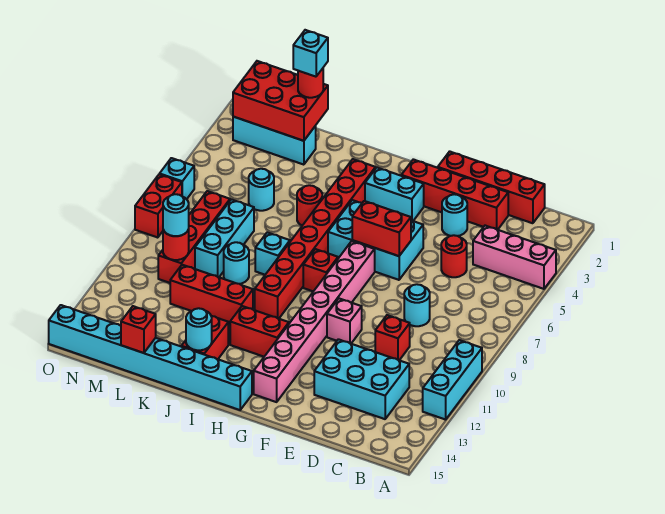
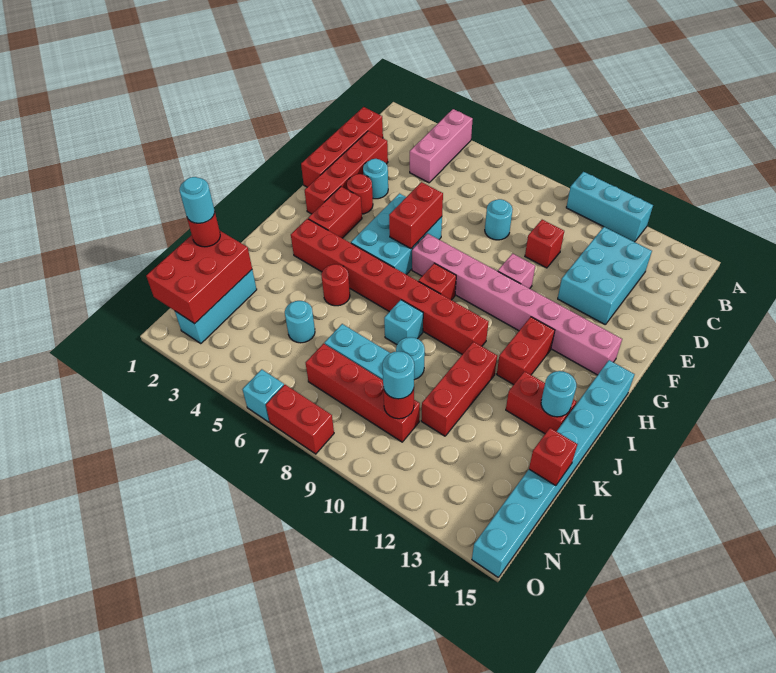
red 1x1 round brick [441,235,467,277] -> red 1x1 round brick moved to [347,174,373,214]
cyan 1x2 brick [365,168,424,221] -> red 1x2 brick [308,187,362,238]
cyan 1x1 brick [293,30,328,77] -> cyan 1x1 round brick [180,177,215,223]

